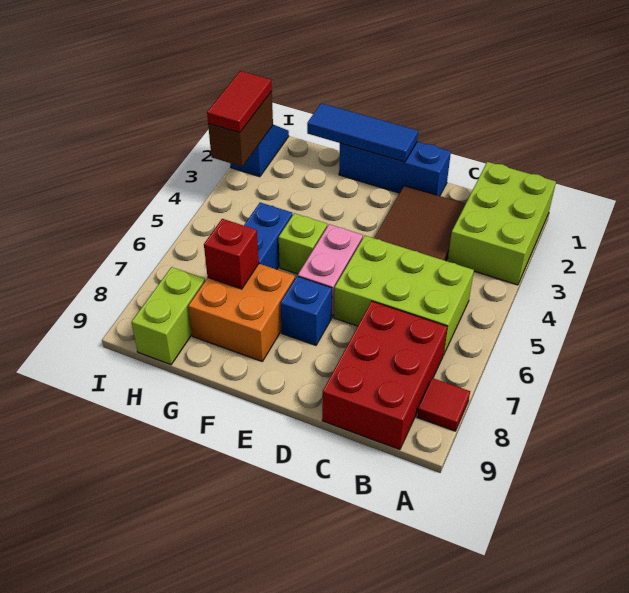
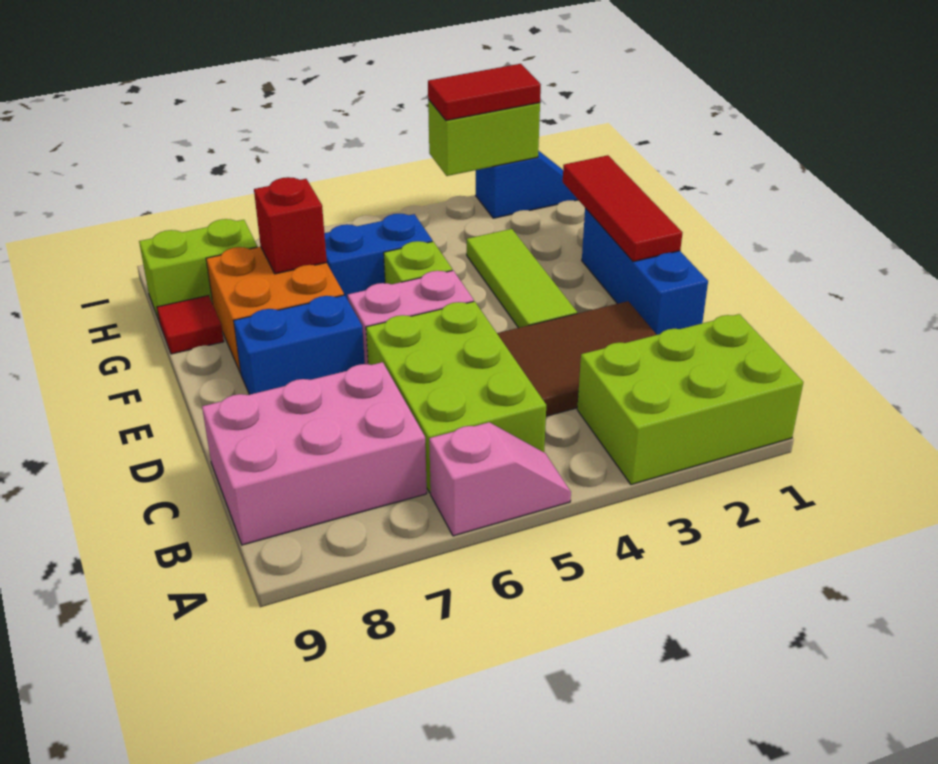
none -> pink 1x2 slope [429,422,571,536]
red 1x1 tile [417,378,470,431] -> red 1x1 tile moved to [157,296,224,354]
red 2x3 brick [322,301,447,450] -> pink 2x3 brick [202,362,427,545]
blue 1x3 tile [307,103,418,162] -> red 1x3 tile [563,155,682,262]
none -> lime 1x3 tile [467,229,577,328]
blue 1x1 brick [281,276,332,345] -> blue 1x2 brick [234,295,365,395]
brown 1x2 brick [208,91,273,167] -> lime 1x2 brick [428,100,540,176]

